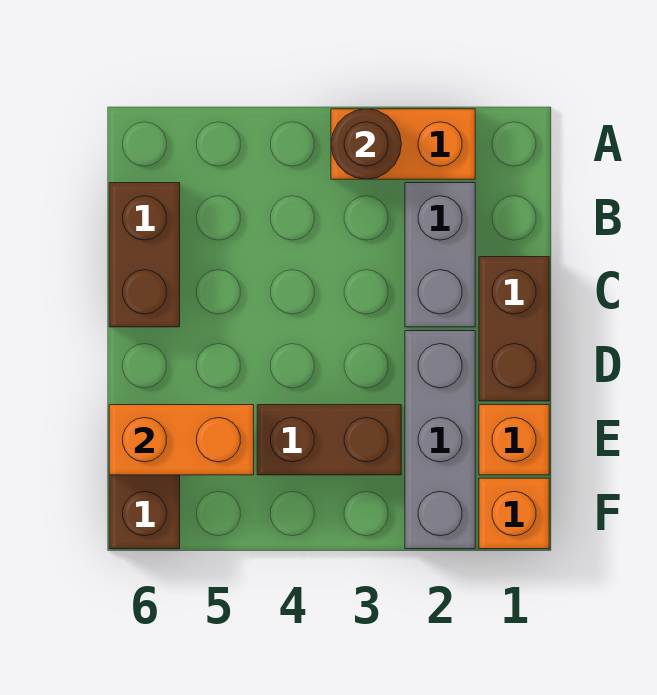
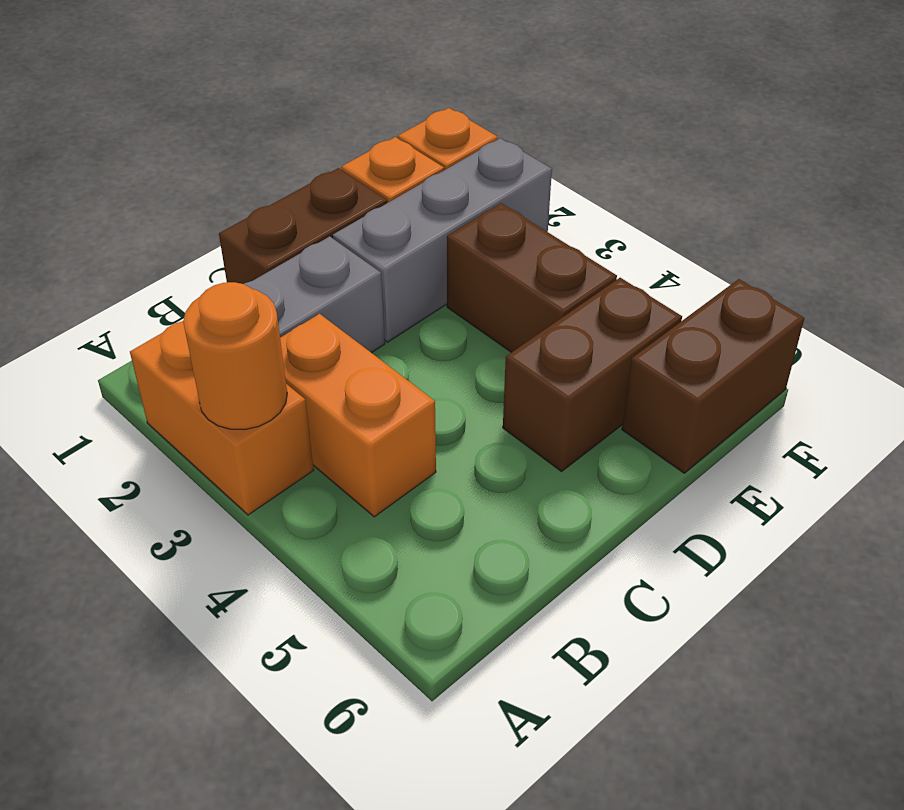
brown 1x1 round brick [331,109,401,179] -> orange 1x1 round brick [183,282,287,430]
brown 1x2 brick [109,183,180,327] -> brown 1x2 brick moved to [503,278,682,472]
orange 1x2 brick [109,405,254,475] -> orange 1x2 brick moved to [280,314,436,517]

